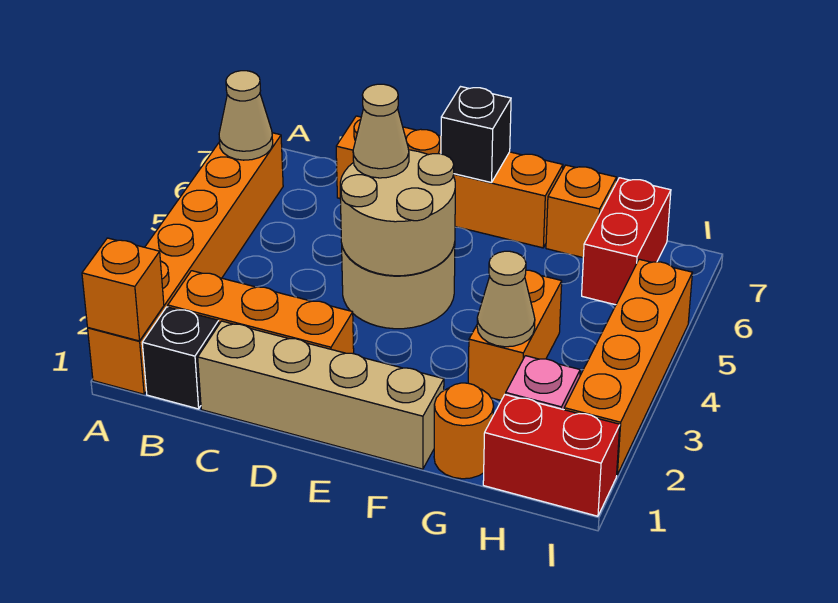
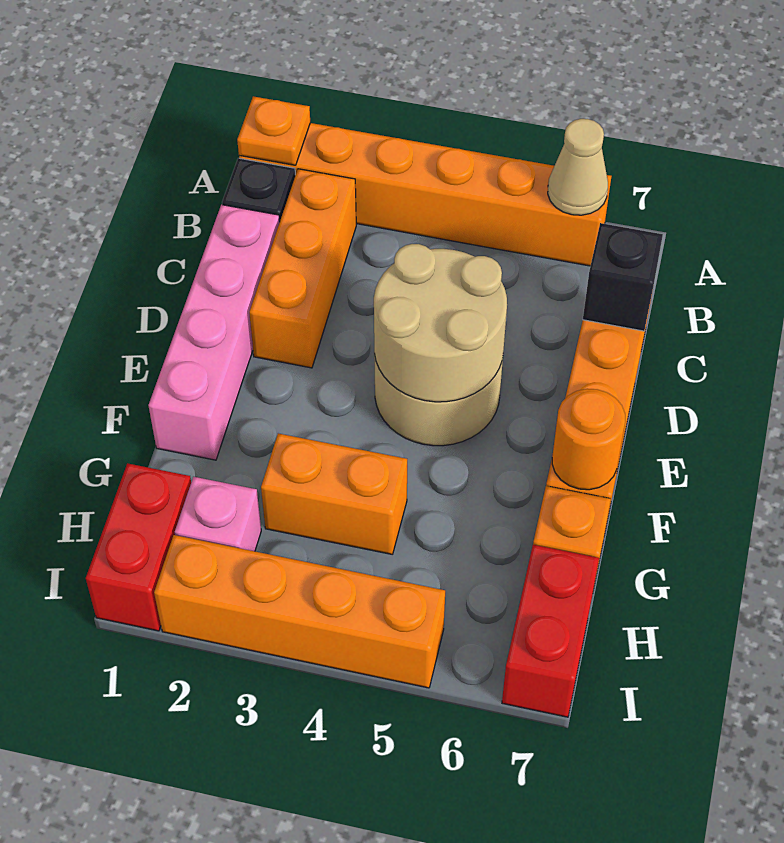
orange 1x1 brick [82,238,164,341] -> orange 1x1 plate [237,96,310,165]
tan 1x4 brick [198,321,444,469] -> pink 1x4 brick [149,205,280,460]
tan 1x1 cone [353,84,409,178] -> none
black 1x1 brick [441,87,511,183] -> black 1x1 brick moved to [583,223,663,331]
orange 1x1 round brick [434,383,494,479] -> orange 1x1 round brick moved to [552,389,625,490]
tan 1x1 cone [477,251,535,347] -> none
red 1x2 brick [582,178,671,305] -> red 1x2 brick turned to [502,545,599,717]

